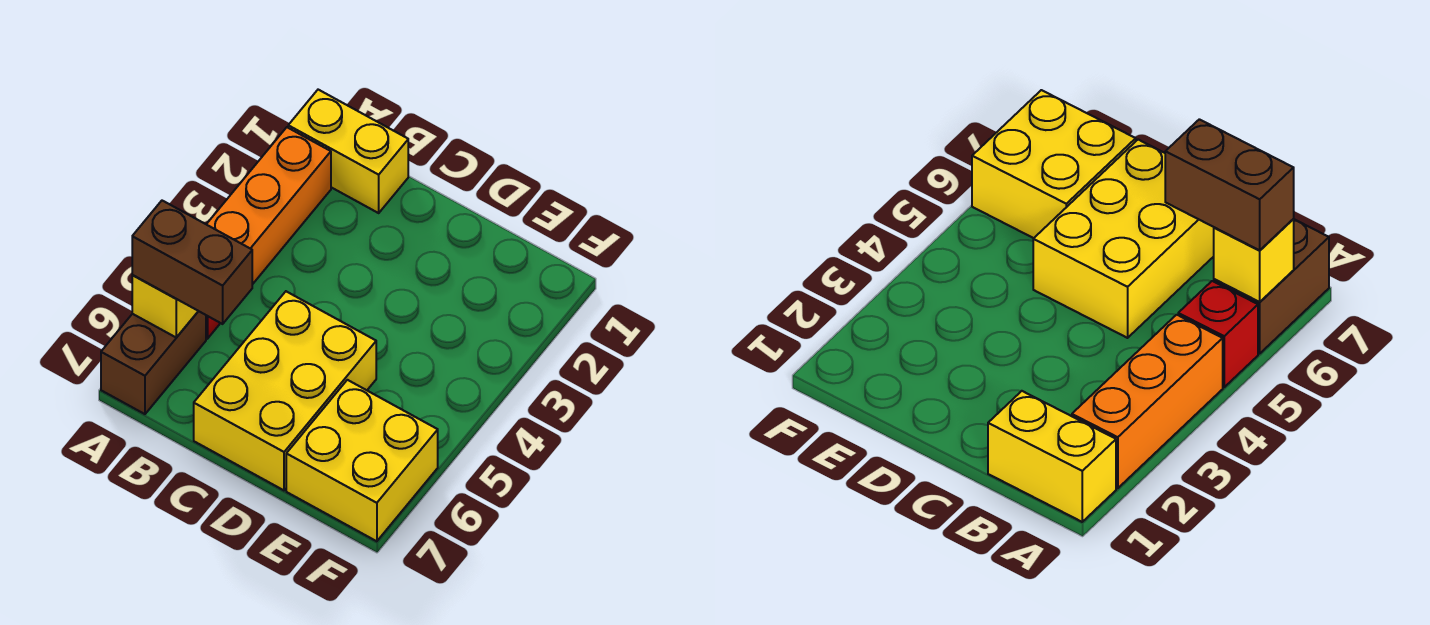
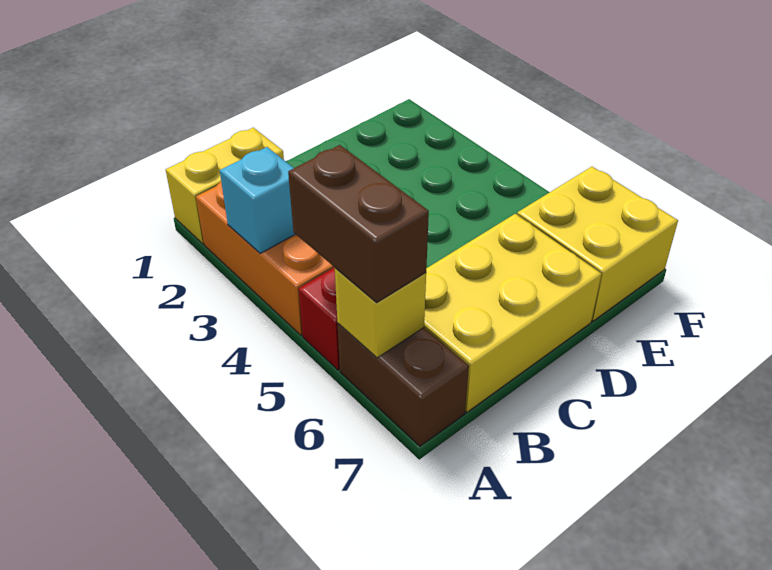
none -> cyan 1x1 brick [220,147,295,253]
brown 1x2 brick [132,201,252,324] -> brown 1x2 brick turned to [288,145,429,303]
yellow 2x3 brick [194,291,376,490] -> yellow 2x3 brick turned to [424,214,601,412]

